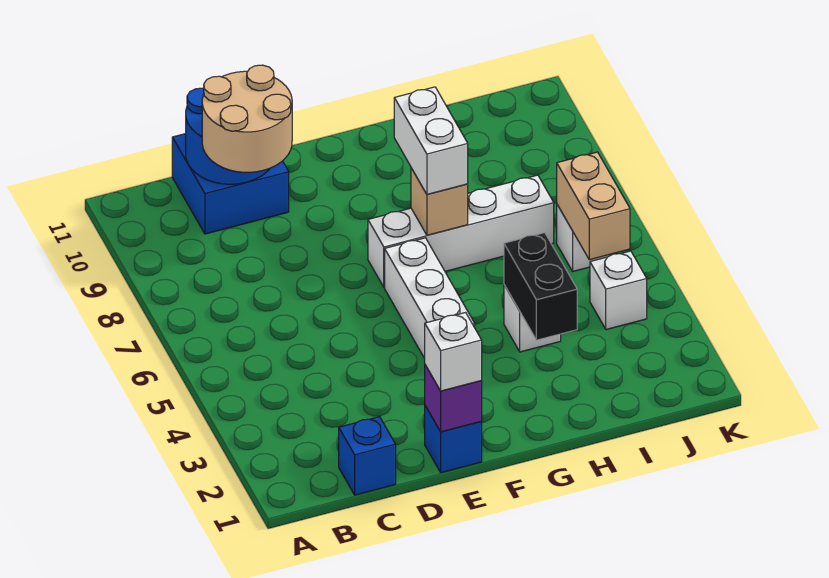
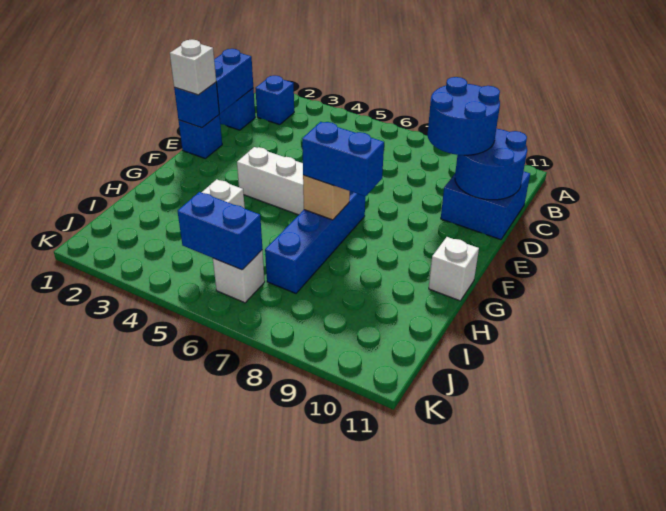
none -> blue 1x1 brick [255,76,294,125]
none -> blue 1x2 brick [214,49,253,113]
tan 2x2 round brick [202,65,292,172] -> blue 2x2 round brick [427,77,500,155]
purple 1x1 brick [425,365,482,432] -> blue 1x1 brick [174,82,219,128]
white 1x4 brick [368,175,554,287] -> blue 1x4 brick [265,191,365,293]
white 1x2 brick [394,87,468,195] -> blue 1x2 brick [302,122,384,196]
black 1x2 brick [504,233,577,340] -> none
white 1x1 brick [590,251,647,330] -> white 1x1 brick moved to [429,237,479,301]
tan 1x2 brick [557,152,630,260] -> blue 1x2 brick [178,192,262,270]

